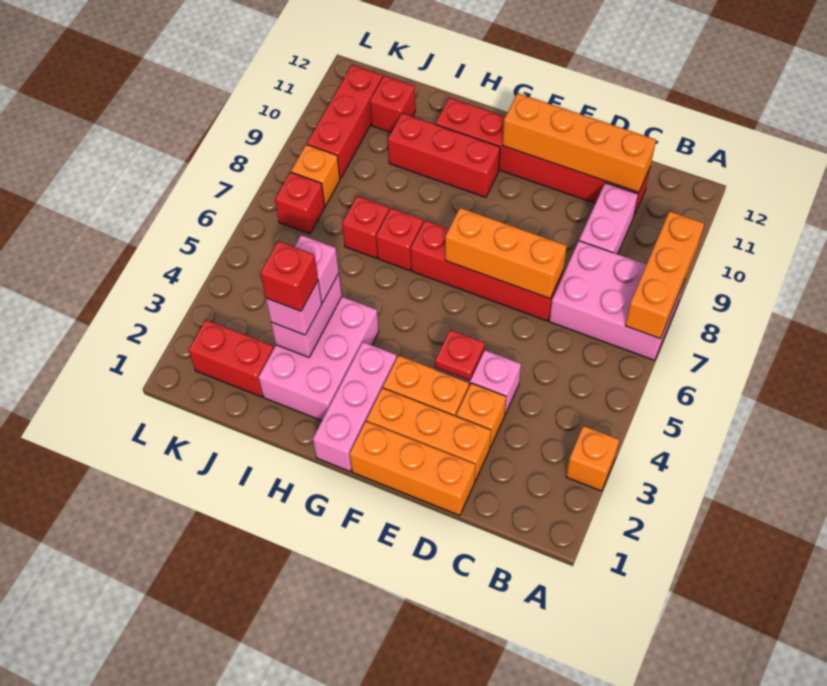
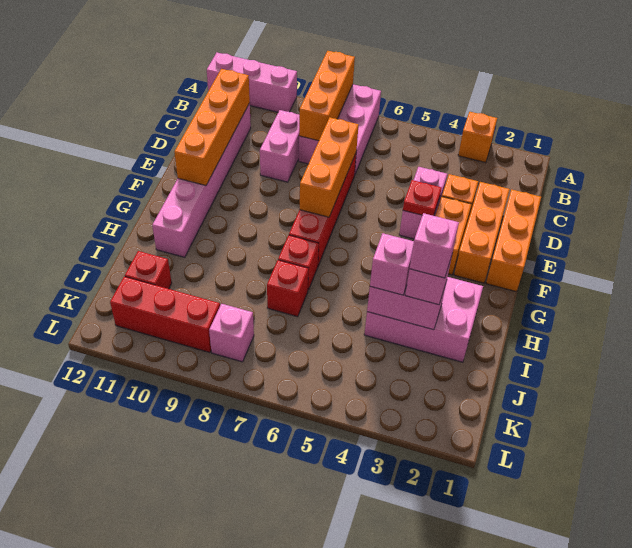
orange 1x3 brick [625,211,704,339] -> orange 1x3 brick turned to [299,51,355,141]
pink 1x2 brick [579,183,638,254] -> pink 1x2 brick turned to [260,110,299,182]
red 1x6 brick [435,98,650,215] -> pink 1x6 brick [152,103,251,257]
pink 1x3 brick [313,342,397,471] -> pink 1x3 brick moved to [207,53,297,112]
red 1x3 brick [388,113,500,197] -> none
red 1x1 brick [260,241,318,311] -> pink 1x1 brick [410,213,459,278]
red 1x2 brick [188,320,274,397] -> none
red 1x1 brick [275,172,325,234] -> none
orange 1x1 brick [291,144,340,206] -> pink 1x1 brick [209,304,254,362]

